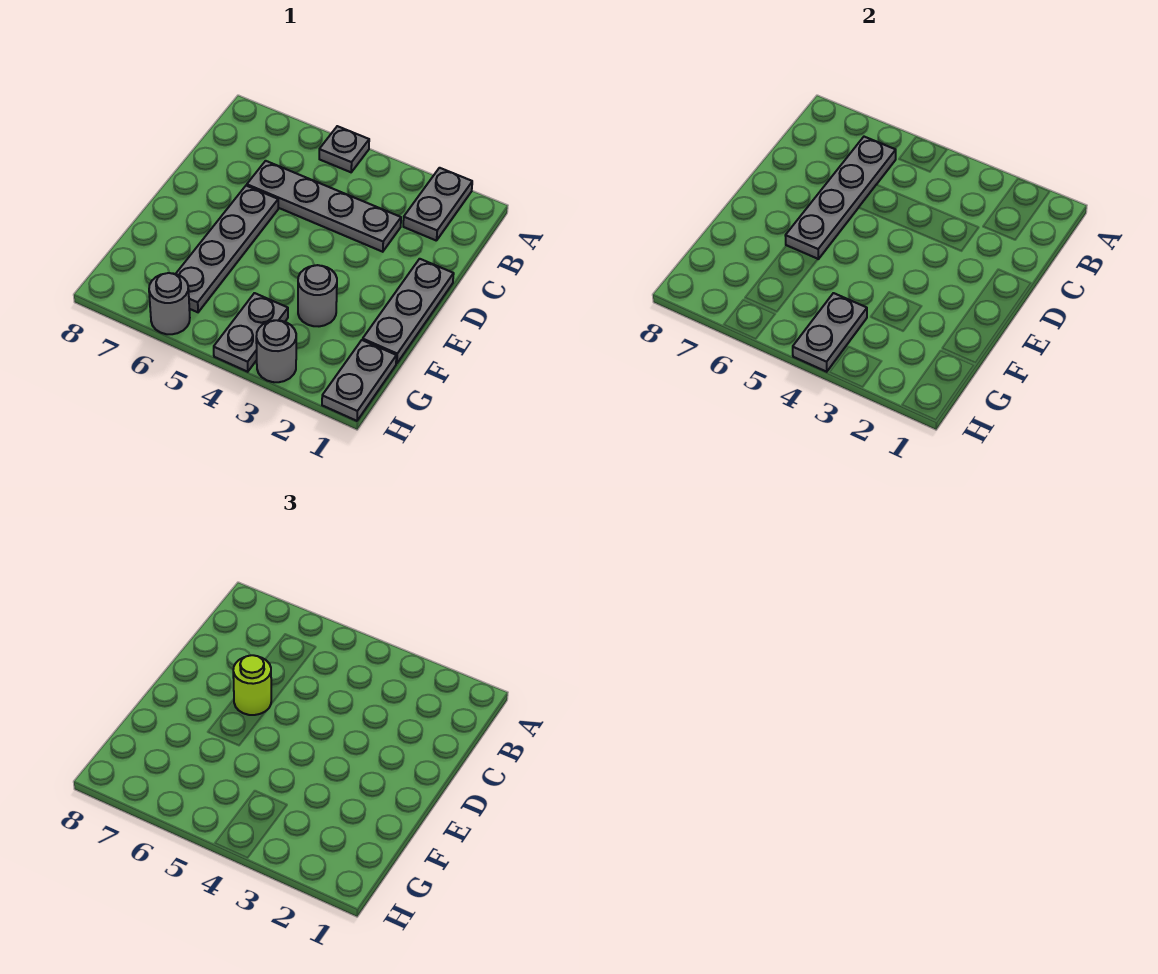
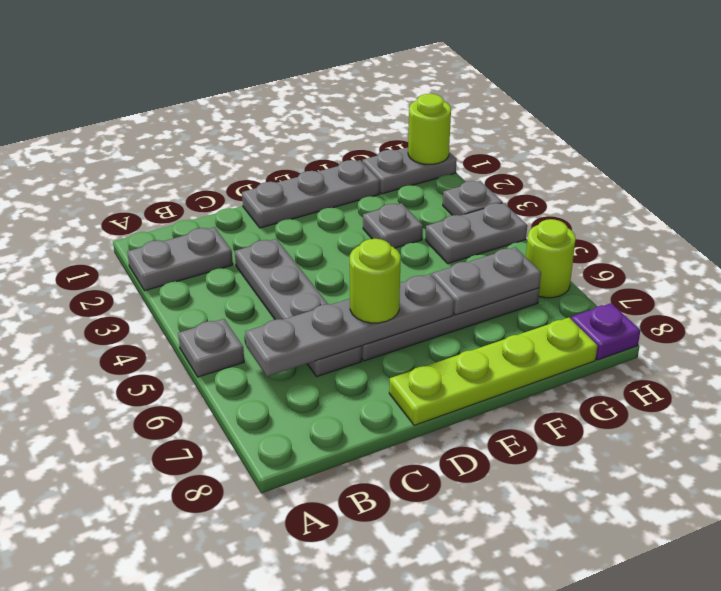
none -> lime 1x4 plate [389,318,598,425]
grey 1x1 round brick [298,265,337,326] -> grey 1x1 plate [363,203,423,248]
grey 1x2 plate [793,293,867,372] -> grey 1x2 plate moved to [432,247,541,315]
none -> lime 1x1 round brick [408,94,451,164]
grey 1x1 round brick [256,320,296,382] -> grey 1x1 plate [443,181,503,216]
grey 1x1 round brick [149,273,190,334] -> lime 1x1 round brick [526,219,576,298]
none -> purple 1x1 plate [571,303,640,360]

